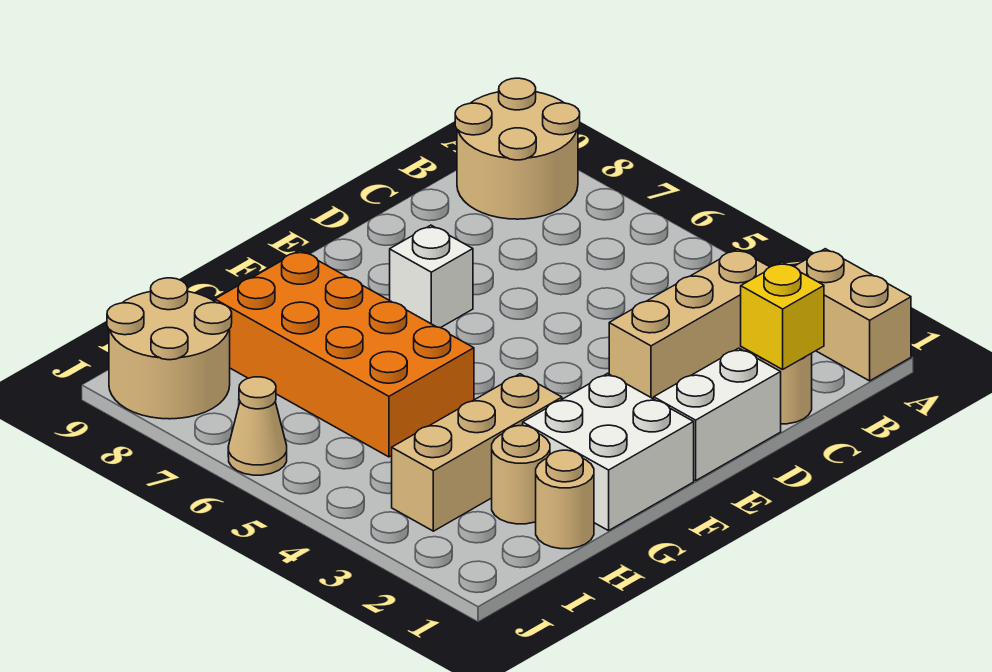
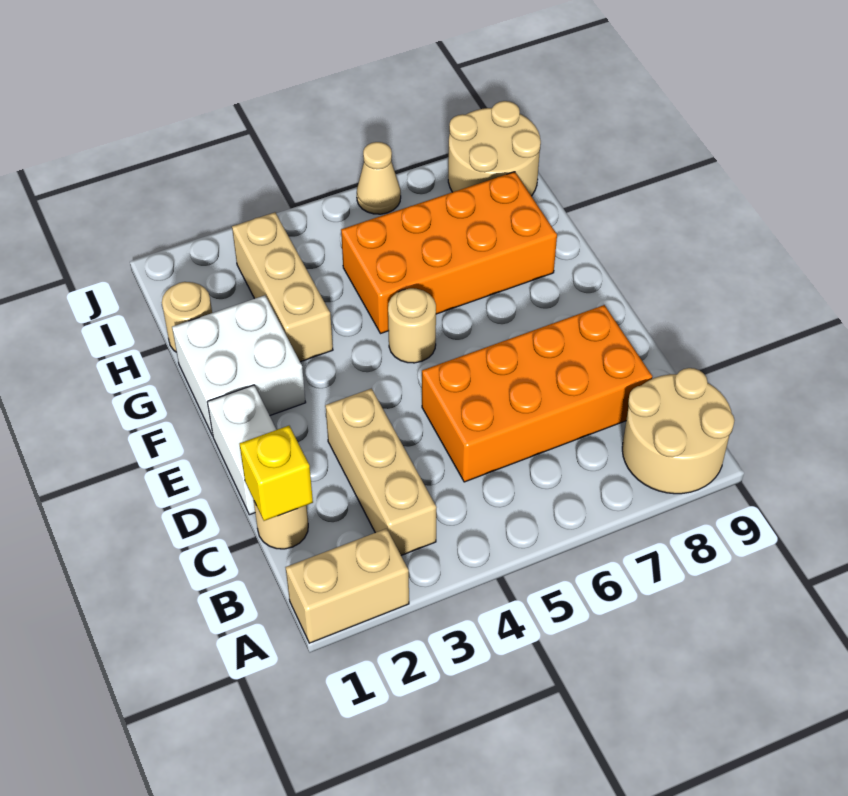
none -> orange 2x4 brick [422,305,652,482]
white 1x1 brick [390,225,473,328] -> none
tan 1x1 round brick [492,426,550,524] -> tan 1x1 round brick moved to [388,288,436,363]

